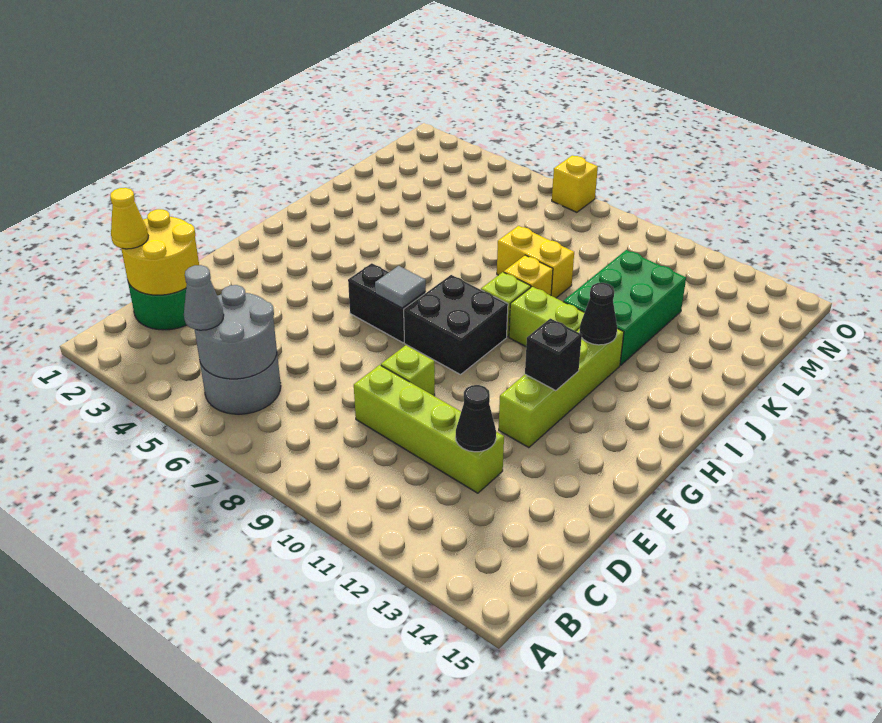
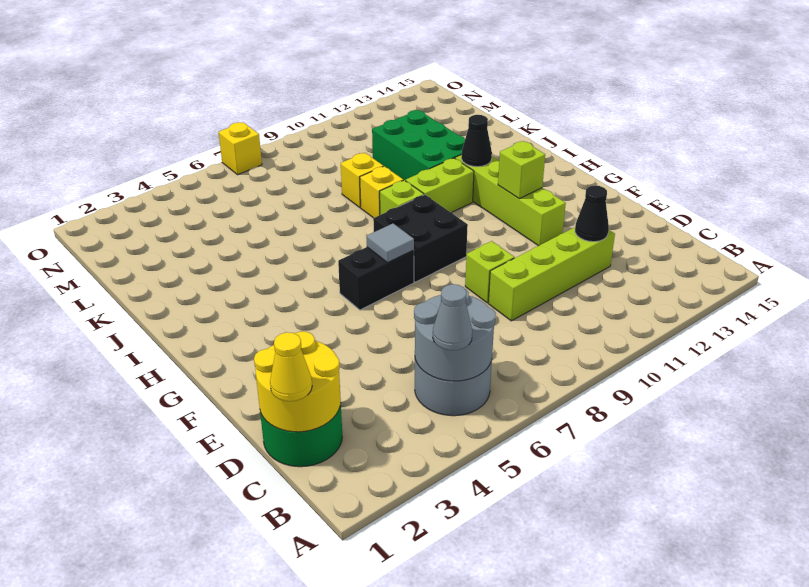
black 1x1 brick [525,318,582,391] -> lime 1x1 brick [498,141,545,199]
yellow 1x2 brick [497,226,574,298] -> yellow 1x1 brick [341,153,383,208]

